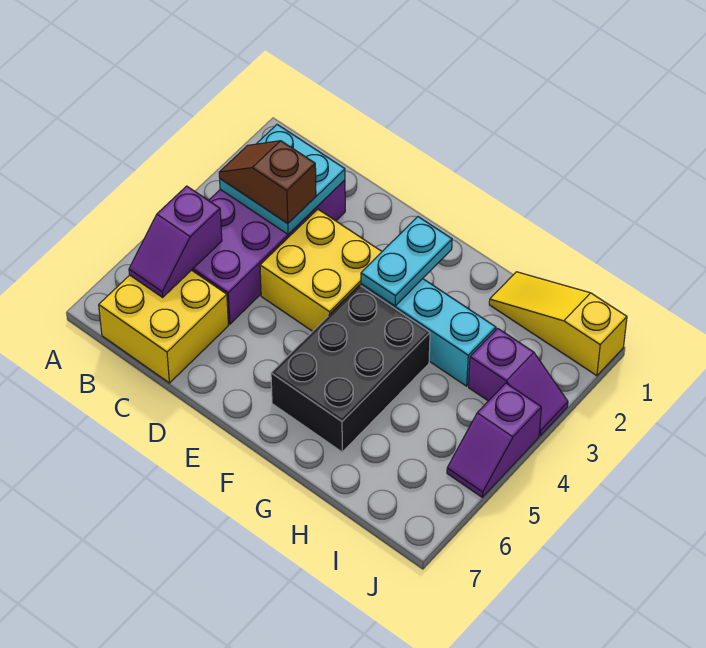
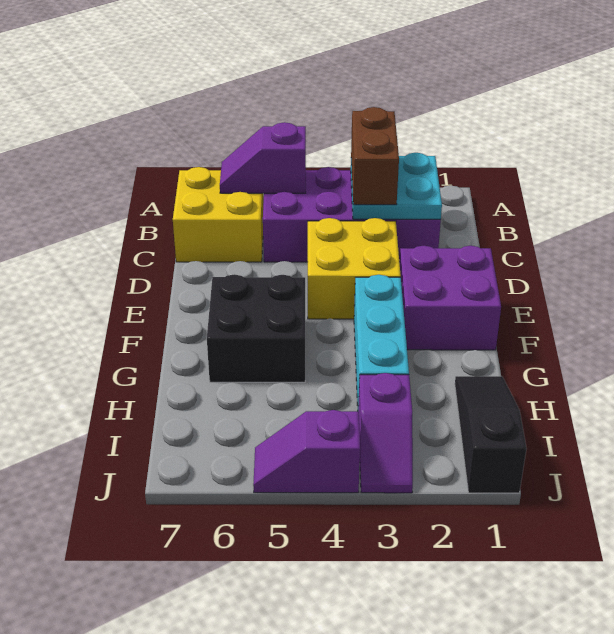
brown 1x2 slope [219,141,316,224] -> brown 1x2 brick [351,107,399,205]
none -> purple 2x2 brick [400,246,501,350]
cyan 1x2 plate [361,217,452,306] -> none
black 2x3 brick [271,285,430,452] -> black 2x2 brick [207,274,305,382]
yellow 1x3 slope [489,272,627,376] -> black 1x3 slope [455,376,526,493]

